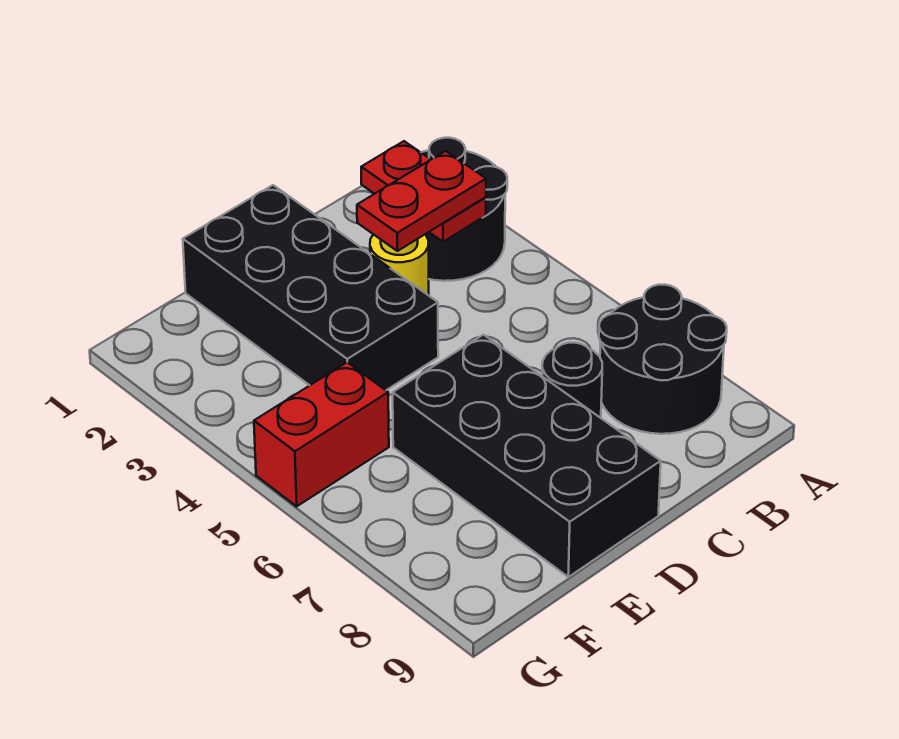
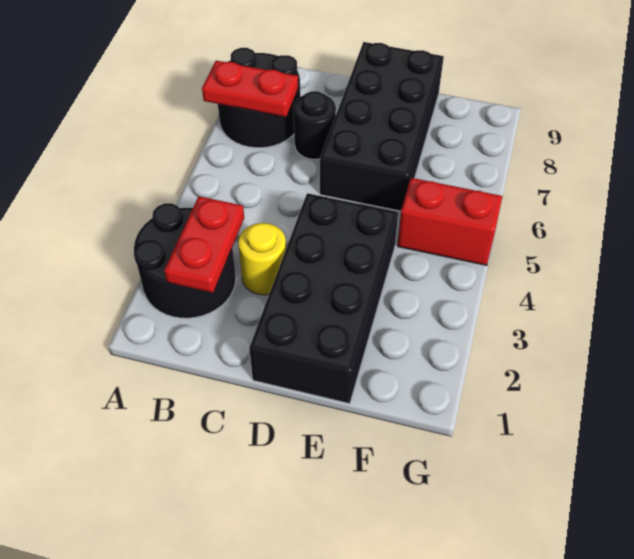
red 1x2 plate [357,151,486,251] -> red 1x2 plate moved to [202,61,298,117]

